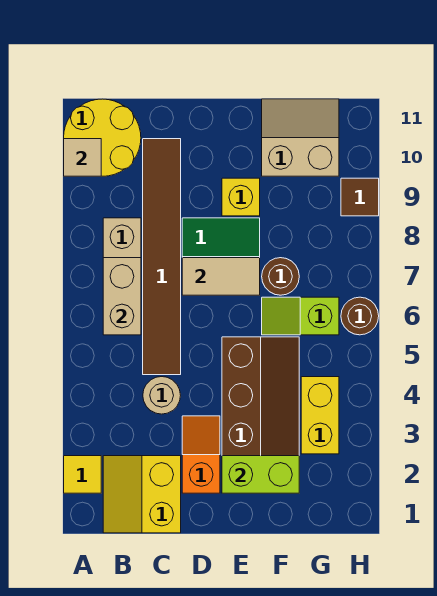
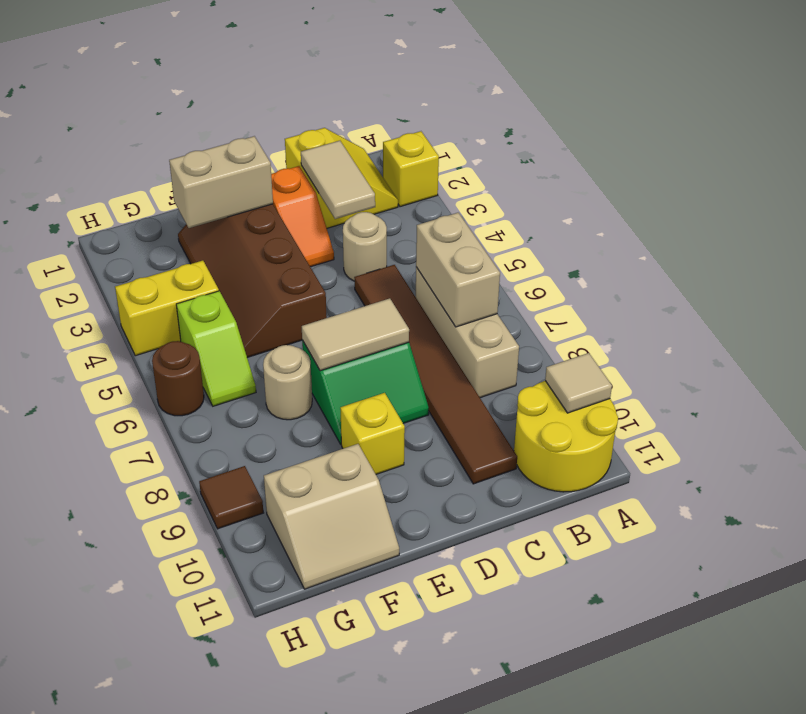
yellow 1x1 tile [64,456,101,493] -> yellow 1x1 brick [383,131,439,207]
none -> tan 1x2 tile [301,141,375,219]
lime 1x2 brick [222,456,299,493] -> tan 1x2 brick [169,136,273,228]
lime 1x2 slope [262,297,339,335] -> lime 1x2 slope turned to [176,291,256,406]
brown 1x1 round brick [262,258,299,295] -> tan 1x1 round brick [263,345,312,420]
yellow 1x2 brick [301,377,339,454] -> yellow 1x2 brick turned to [115,261,219,356]

